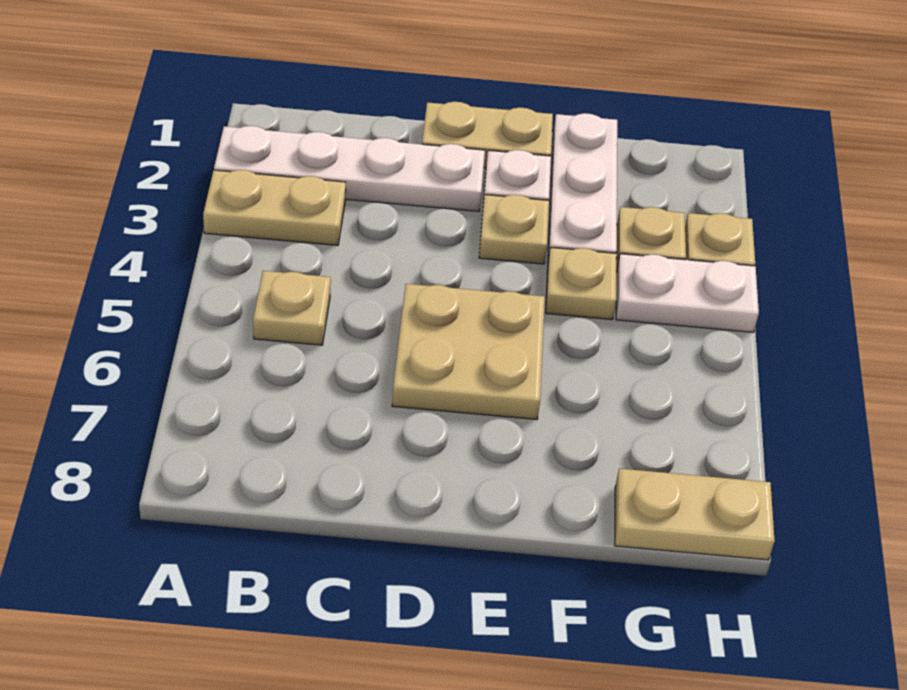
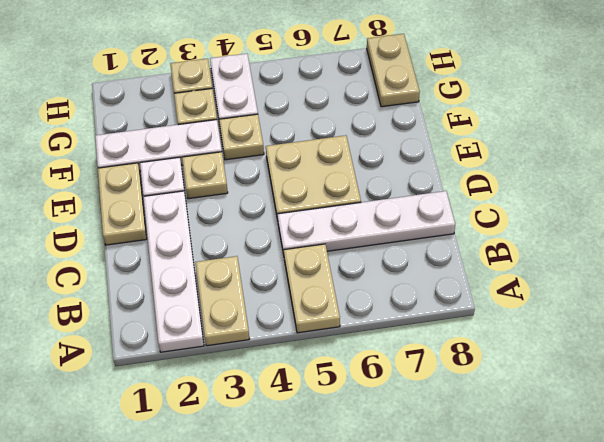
tan 1x1 plate [253,271,331,345] -> tan 1x2 plate [284,244,340,333]
none -> white 1x4 plate [277,191,455,255]

